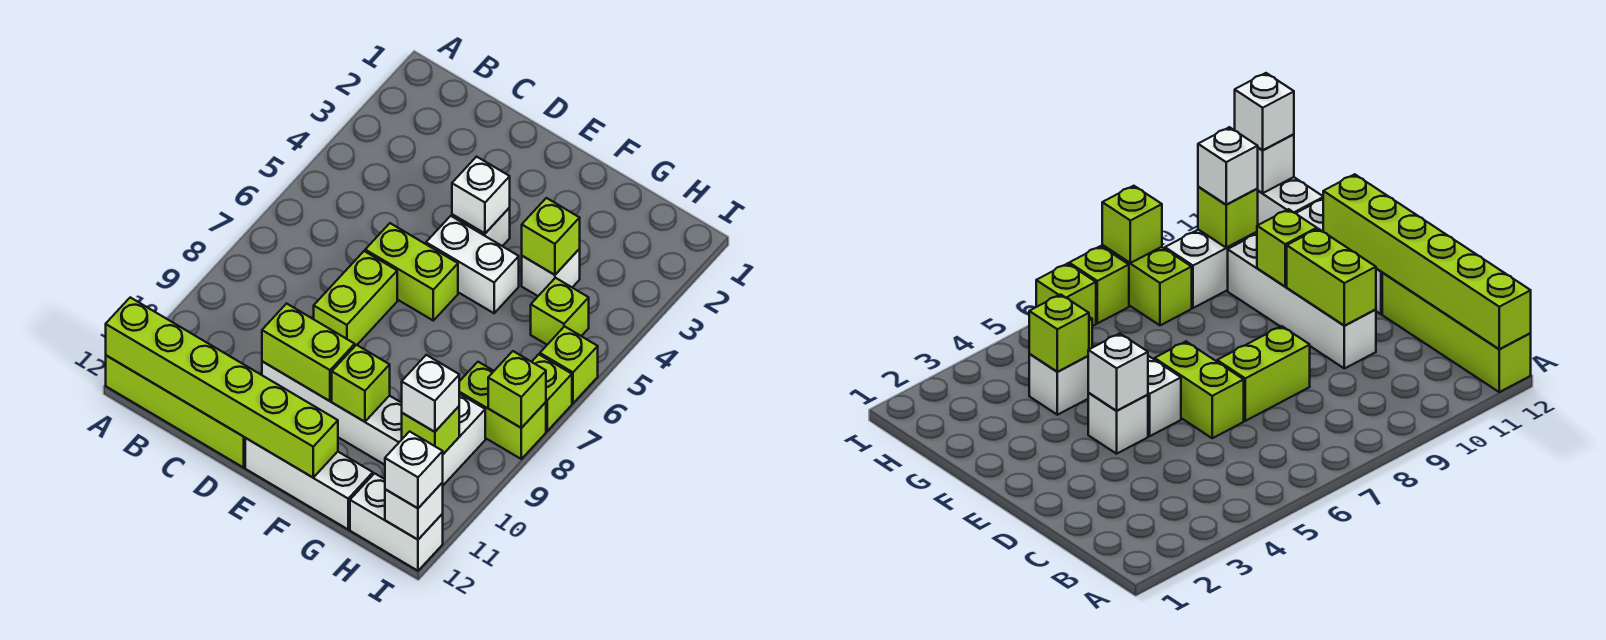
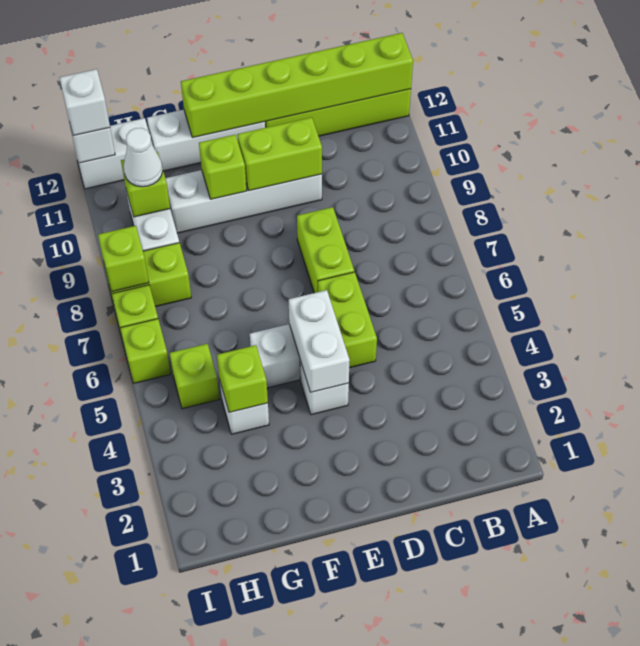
lime 1x2 brick [365,223,458,320] -> lime 1x2 brick turned to [318,272,377,368]
white 1x1 brick [452,157,510,233] -> white 1x2 brick [289,290,350,392]
white 1x1 brick [402,355,459,432] -> white 1x1 cone [124,128,163,187]

